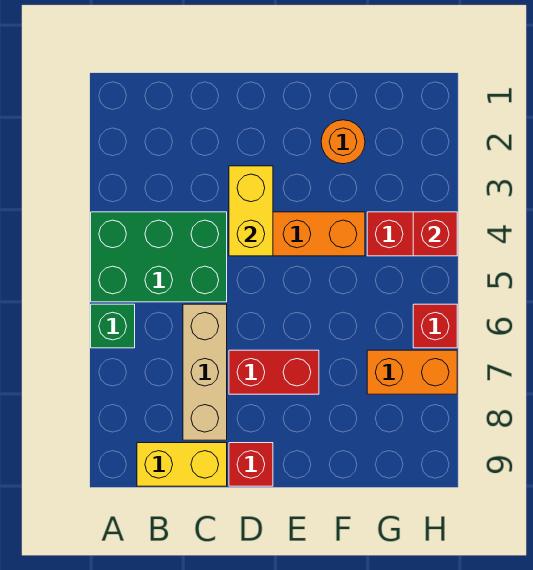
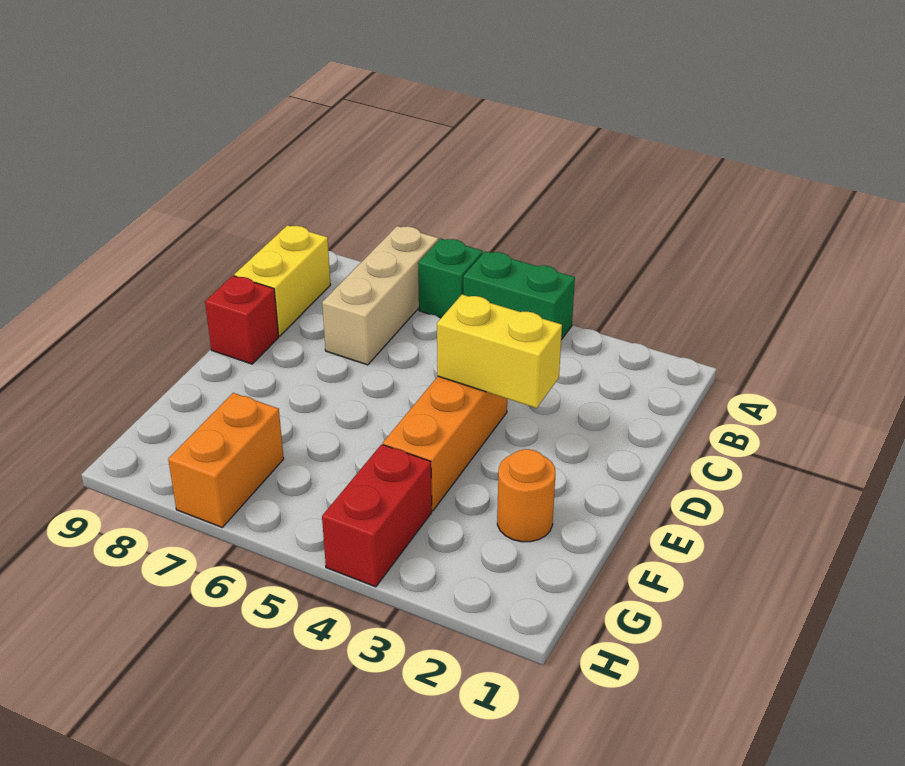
green 2x3 brick [91,212,227,302] -> green 1x2 brick [463,251,575,340]
tan 1x3 brick [183,304,227,440] -> tan 1x3 brick turned to [322,226,438,365]
red 1x2 brick [229,350,319,394] -> none
red 1x1 brick [413,212,457,256] -> none
red 1x1 brick [413,304,457,348] -> none

